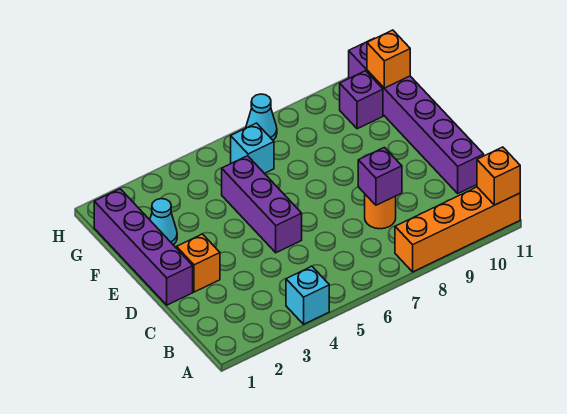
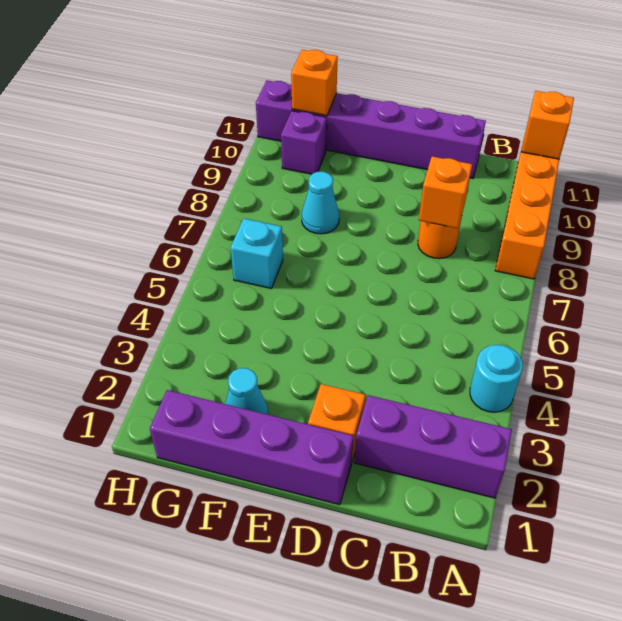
cyan 1x1 brick [286,266,329,324] -> cyan 1x1 round brick [470,345,523,412]
purple 1x1 brick [358,147,402,205] -> orange 1x1 brick [419,156,472,228]
purple 1x3 brick [222,156,302,253] -> purple 1x3 brick moved to [354,395,512,498]
cyan 1x1 cone [246,94,277,140] -> cyan 1x1 cone moved to [302,172,339,234]

